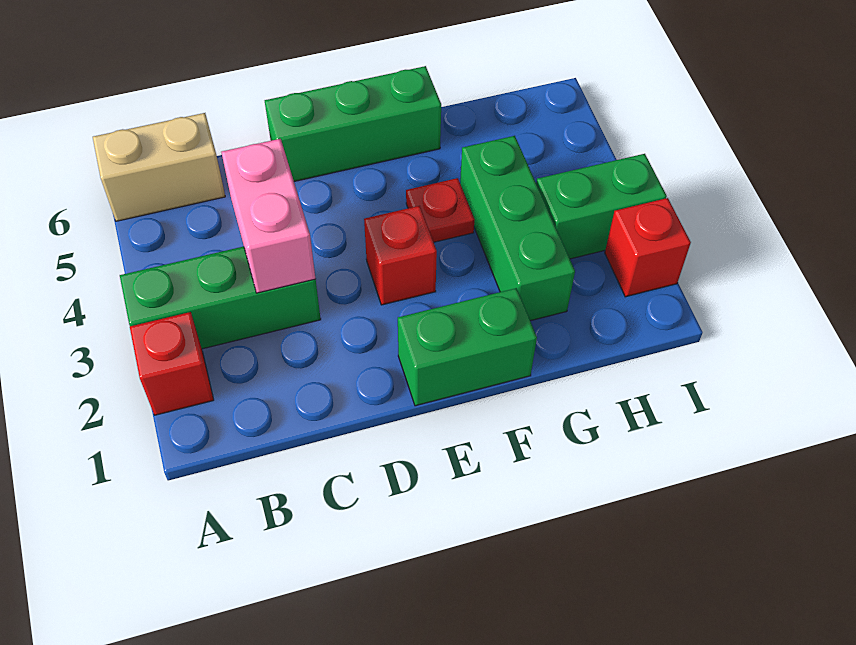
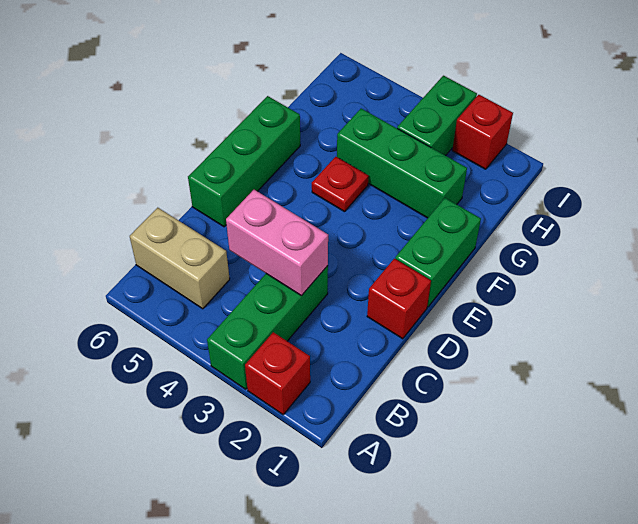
tan 1x2 brick [93,113,225,221] -> tan 1x2 brick turned to [130,208,230,309]
red 1x1 brick [364,206,437,305] -> red 1x1 brick moved to [367,259,431,339]

